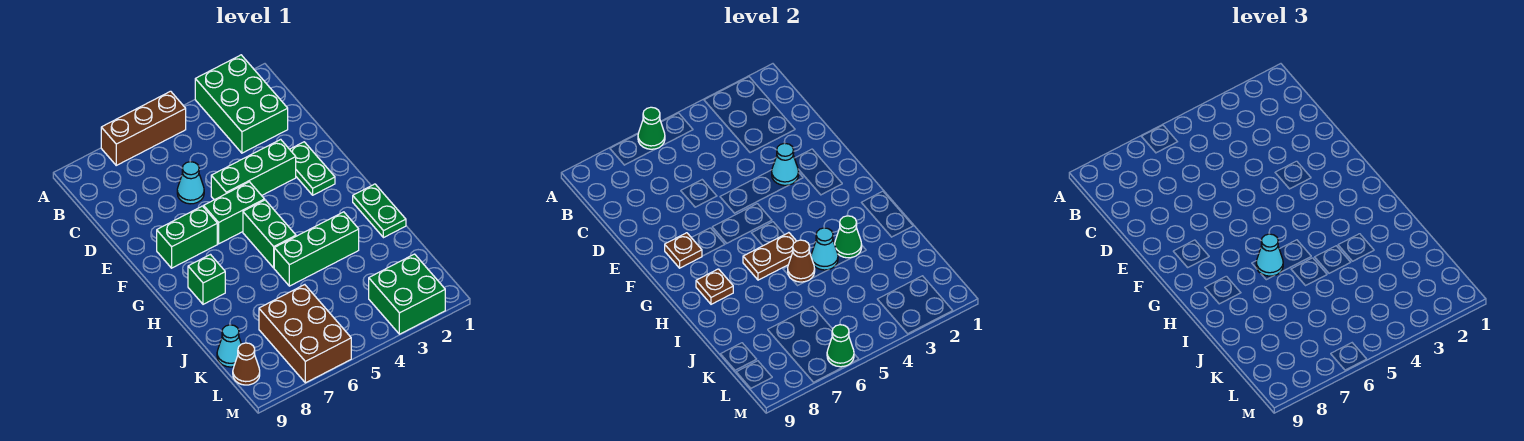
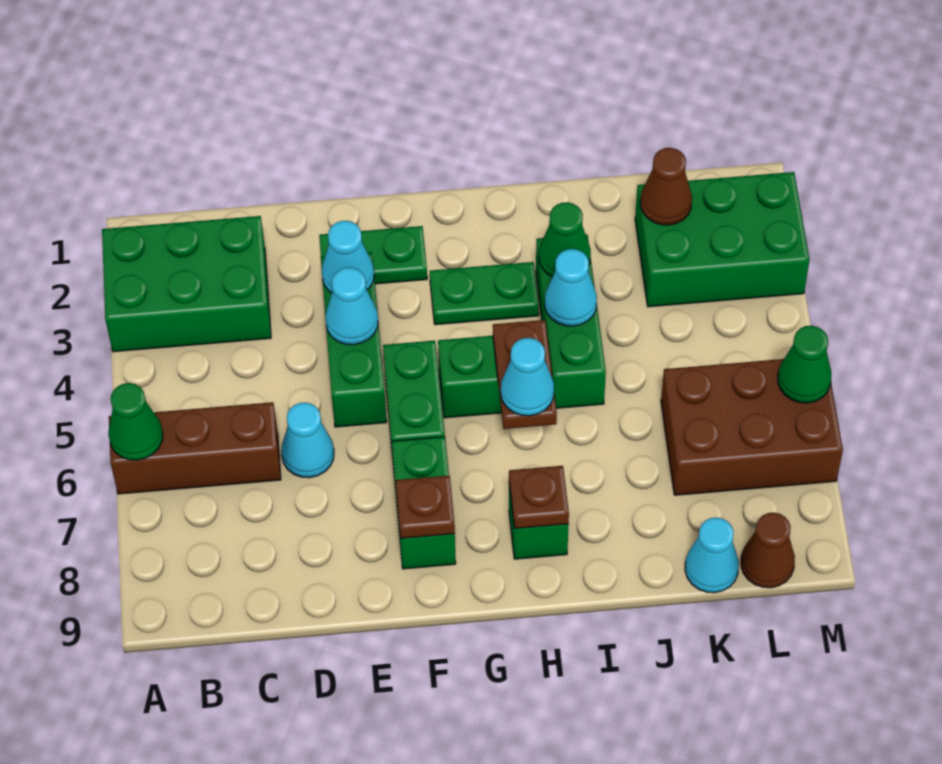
brown 1x3 brick [101,91,186,165] -> brown 1x3 brick turned to [109,402,281,494]
none -> cyan 1x1 cone [325,267,378,345]
green 1x2 plate [353,184,406,238] -> green 1x2 plate moved to [430,262,539,325]
brown 1x1 cone [788,240,815,282] -> brown 1x1 cone moved to [641,148,692,225]
green 2x2 brick [369,254,445,334] -> green 2x3 brick [635,172,810,307]

